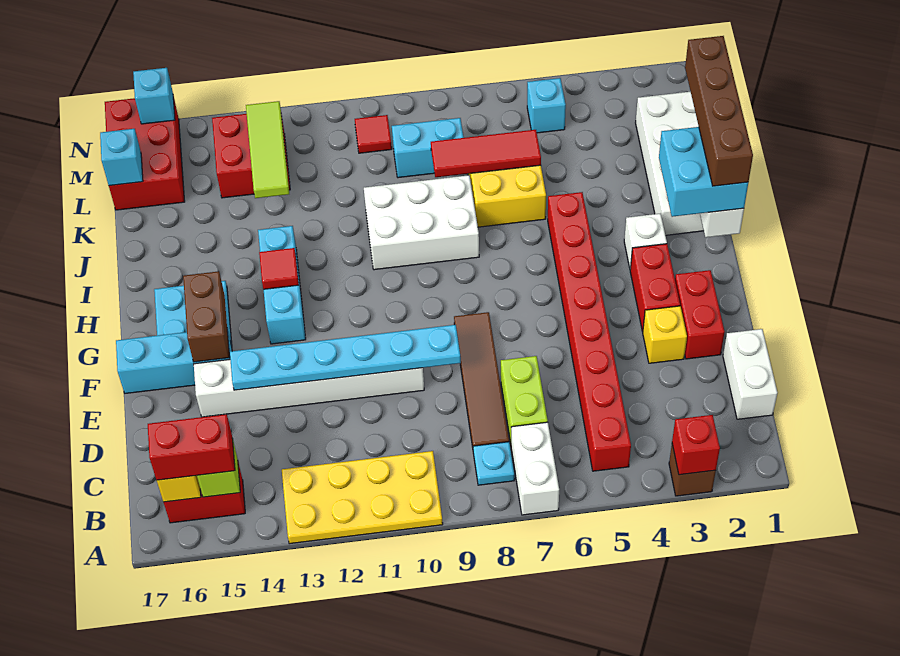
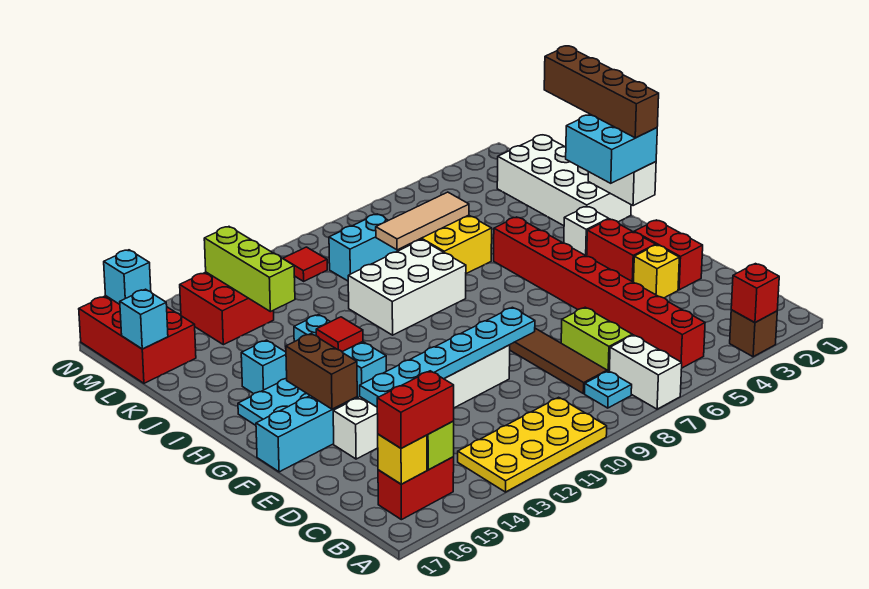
white 1x2 brick [723,329,778,419] -> none
red 1x3 tile [431,130,541,177] -> tan 1x3 tile [376,192,469,250]
lime 1x3 tile [246,101,289,198] -> lime 1x3 brick [204,227,295,312]
cyan 1x1 brick [527,78,566,133] -> cyan 1x1 brick moved to [241,340,287,394]

